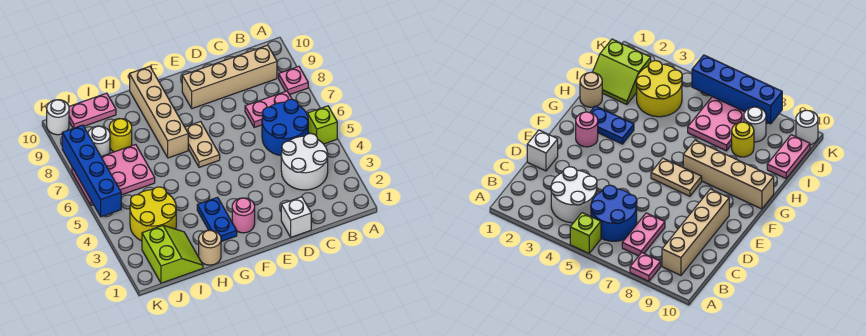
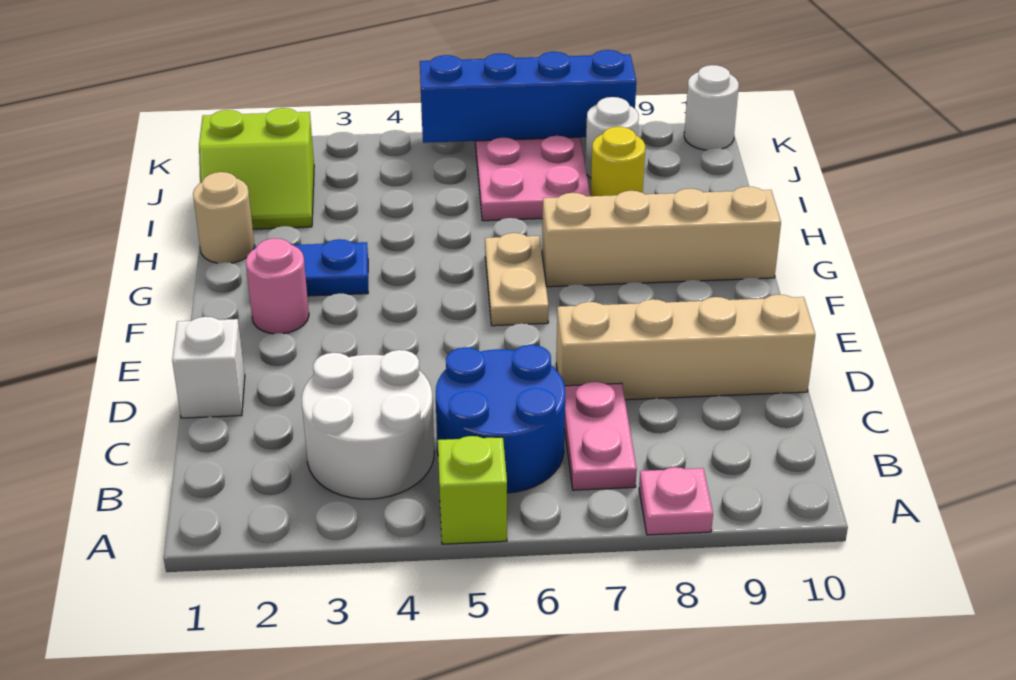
tan 1x4 brick [182,45,277,109] -> tan 1x4 brick turned to [556,294,815,400]
tan 1x2 plate [185,122,220,167] -> tan 1x2 plate turned to [485,233,549,326]
yellow 2x2 round brick [130,187,176,241] -> none
pink 1x2 plate [69,93,116,128] -> none

